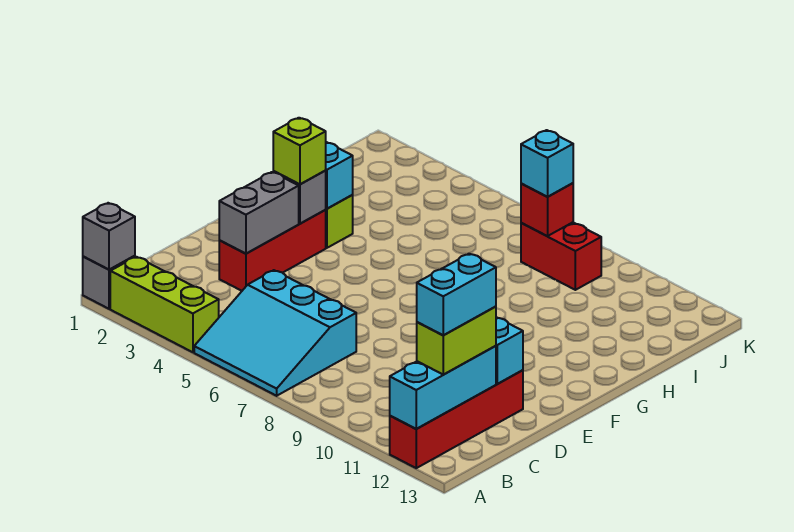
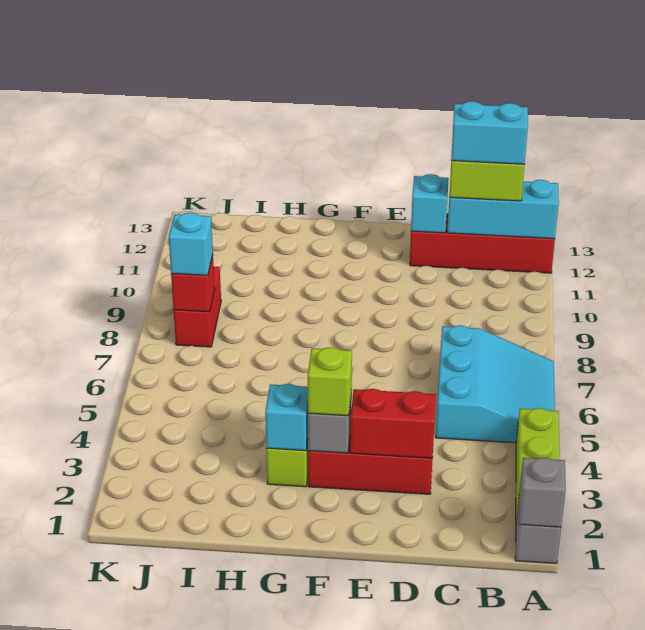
grey 1x2 brick [219,172,299,254] -> red 1x2 brick [350,389,436,458]

